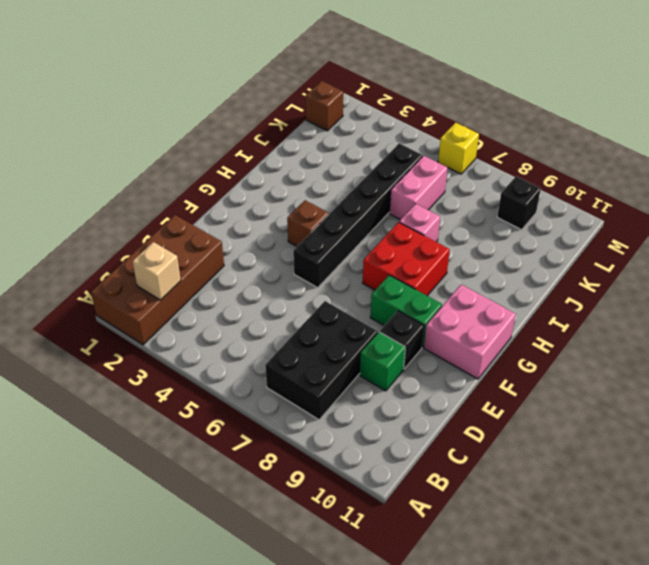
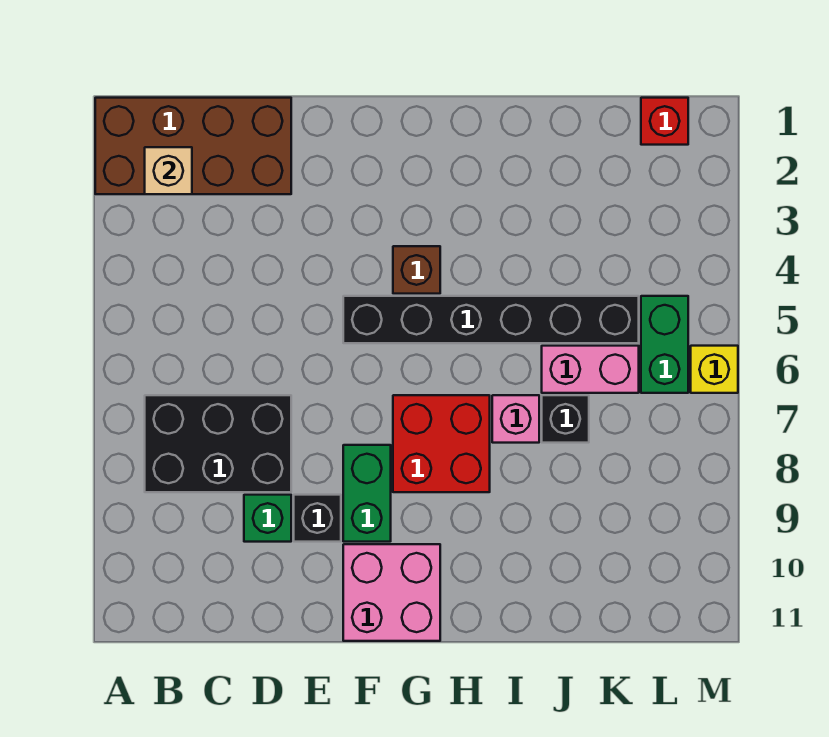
brown 1x1 brick [306,81,343,131] -> red 1x1 brick [641,98,688,145]
none -> green 1x2 brick [641,296,688,393]
black 1x1 brick [497,176,541,230] -> black 1x1 brick moved to [542,395,589,443]

